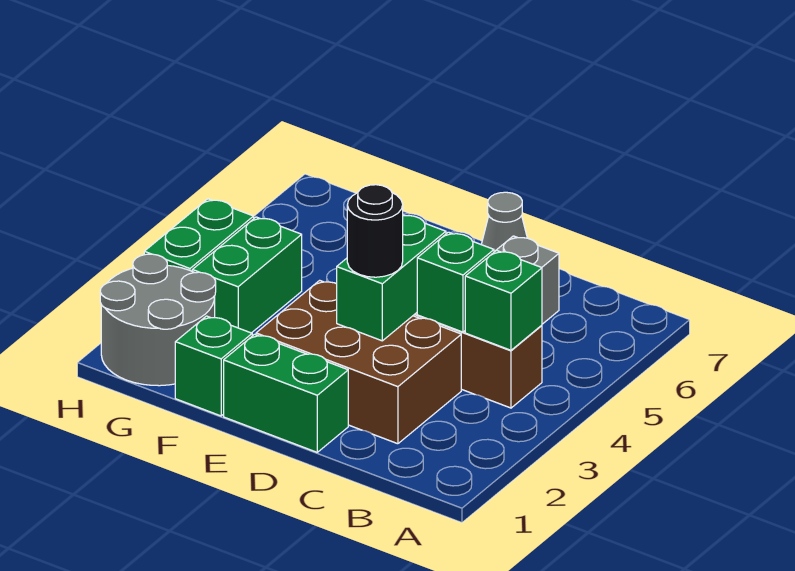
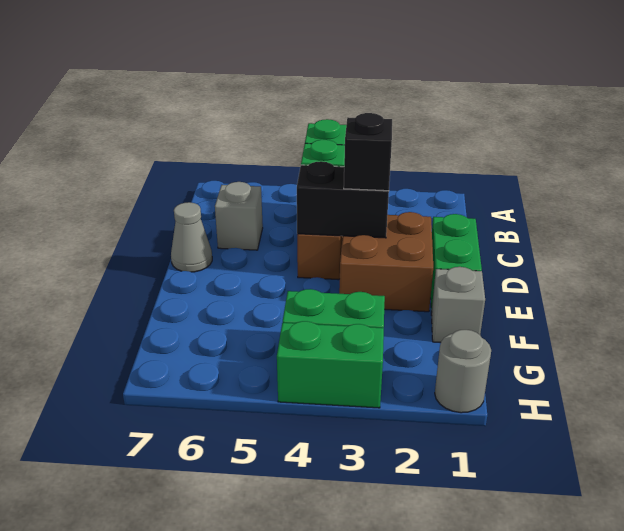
brown 2x3 brick [256,280,461,444] -> brown 2x2 brick [339,212,433,312]
green 1x2 brick [337,215,446,341] -> black 1x2 brick [297,161,389,238]
black 1x1 round brick [347,185,403,277] -> black 1x1 brick [344,113,392,191]
green 1x1 brick [175,316,252,416] -> grey 1x1 brick [431,267,485,343]
grey 2x2 round brick [100,254,216,386] -> grey 1x1 round brick [435,330,491,413]

